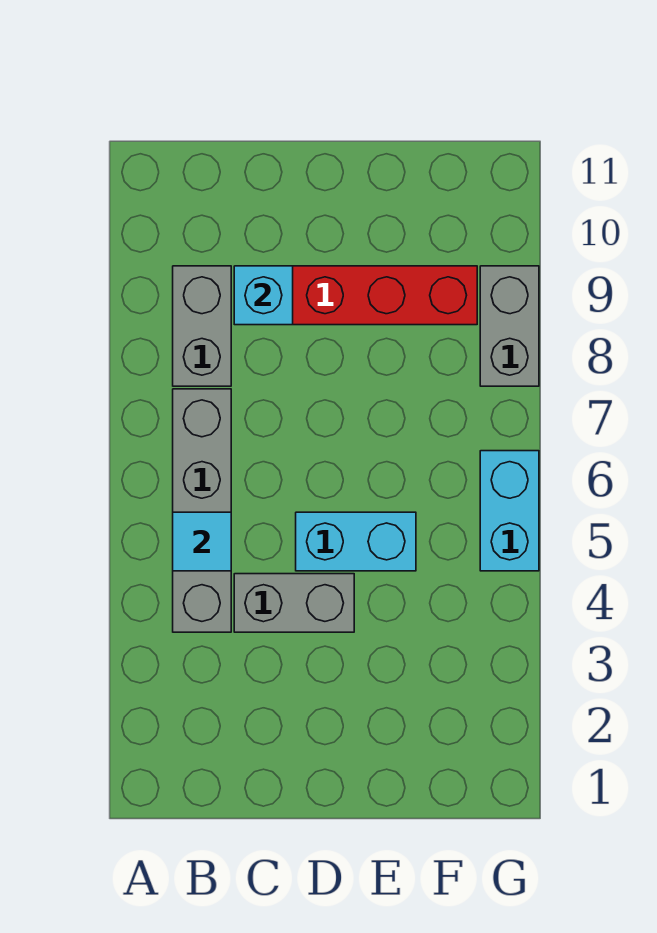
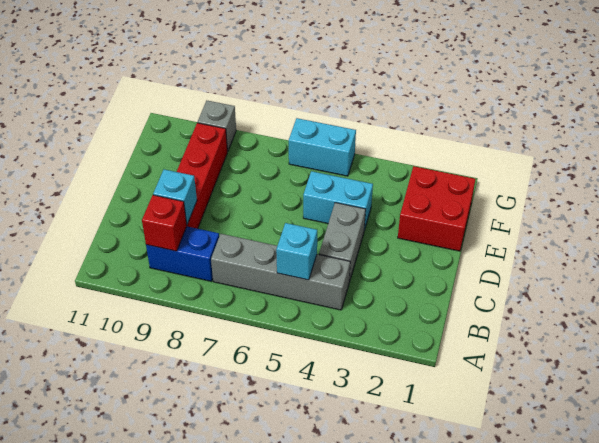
cyan 1x1 tile [173,512,231,571] -> cyan 1x1 brick [276,223,317,280]
grey 1x2 brick [173,266,231,386] -> blue 1x2 brick [146,226,219,281]
none -> red 1x1 brick [142,195,187,251]
cyan 1x2 brick [296,512,416,571] -> cyan 1x2 brick turned to [303,171,373,230]
none -> red 2x2 brick [398,166,476,251]
grey 1x2 brick [480,266,539,386] -> grey 1x1 brick [198,101,236,152]

